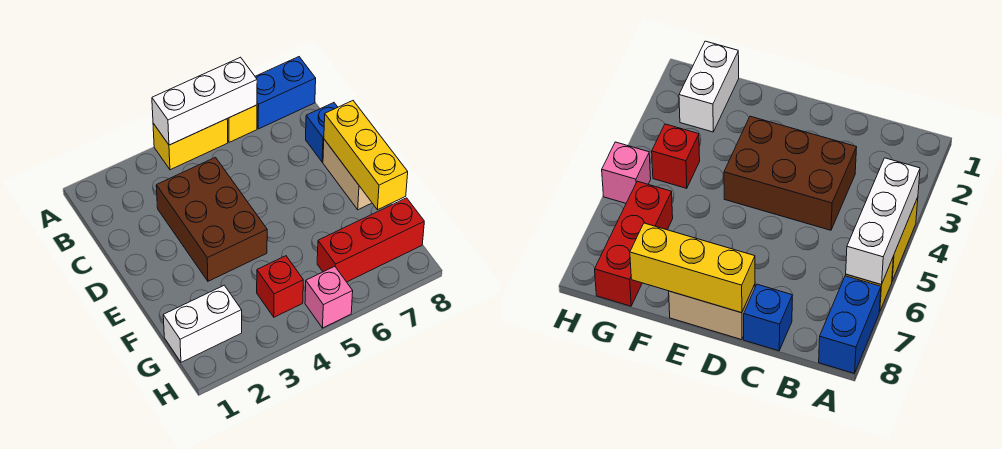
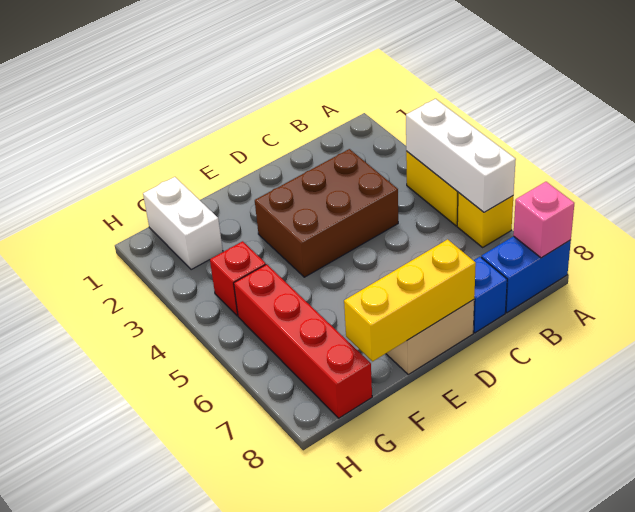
blue 1x2 brick [255,57,316,129] -> blue 1x2 brick turned to [481,236,571,313]
red 1x3 brick [317,198,424,282] -> red 1x4 brick [234,264,372,418]
pink 1x1 brick [305,266,353,328] -> pink 1x1 brick moved to [513,182,574,258]

